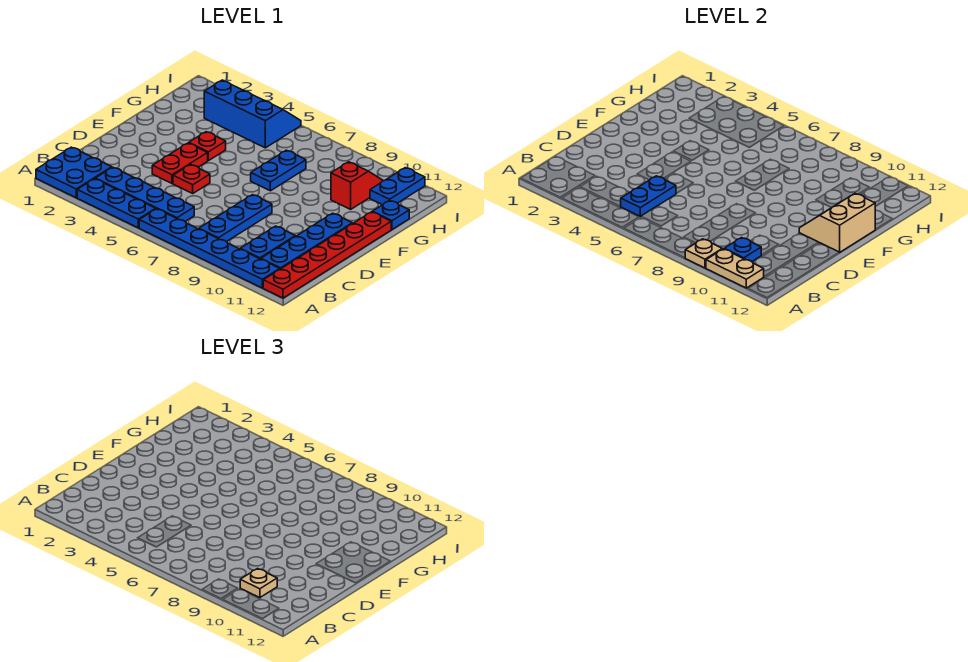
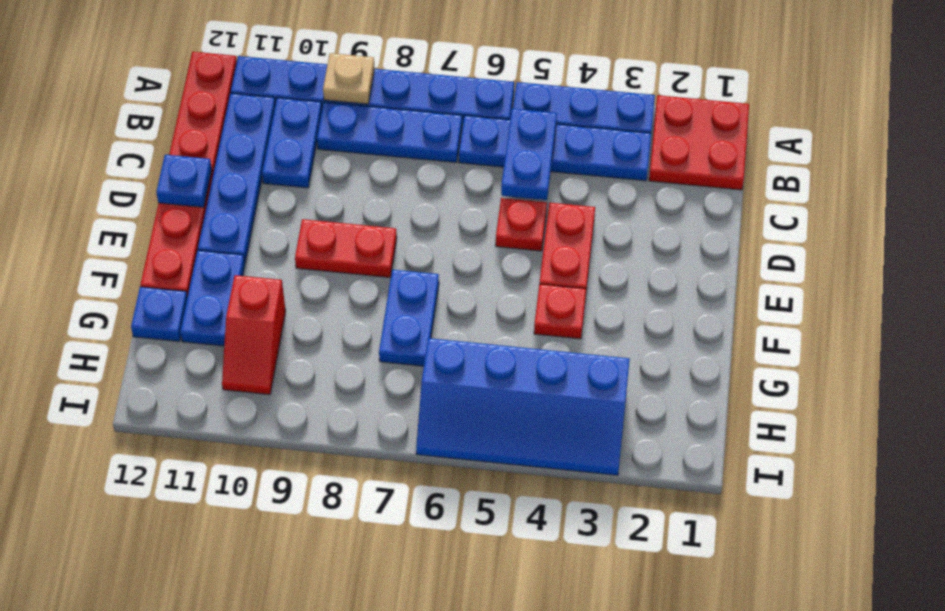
blue 2x2 plate [36,147,112,198] -> red 2x2 plate [649,95,749,190]
tan 1x2 plate [706,249,764,288] -> none
blue 1x3 plate [199,195,272,242] -> blue 1x3 plate turned to [317,102,462,163]
blue 1x1 plate [724,238,761,262] -> blue 1x1 plate moved to [156,155,212,207]
tan 1x1 plate [240,569,277,598] -> none
none -> red 1x2 plate [295,219,397,278]
tan 2x2 slope [799,193,875,252] -> none
blue 2x3 slope [204,80,301,148] -> blue 2x4 slope [416,338,630,475]
blue 1x2 plate [370,168,425,205] -> blue 1x2 plate moved to [180,250,245,346]

